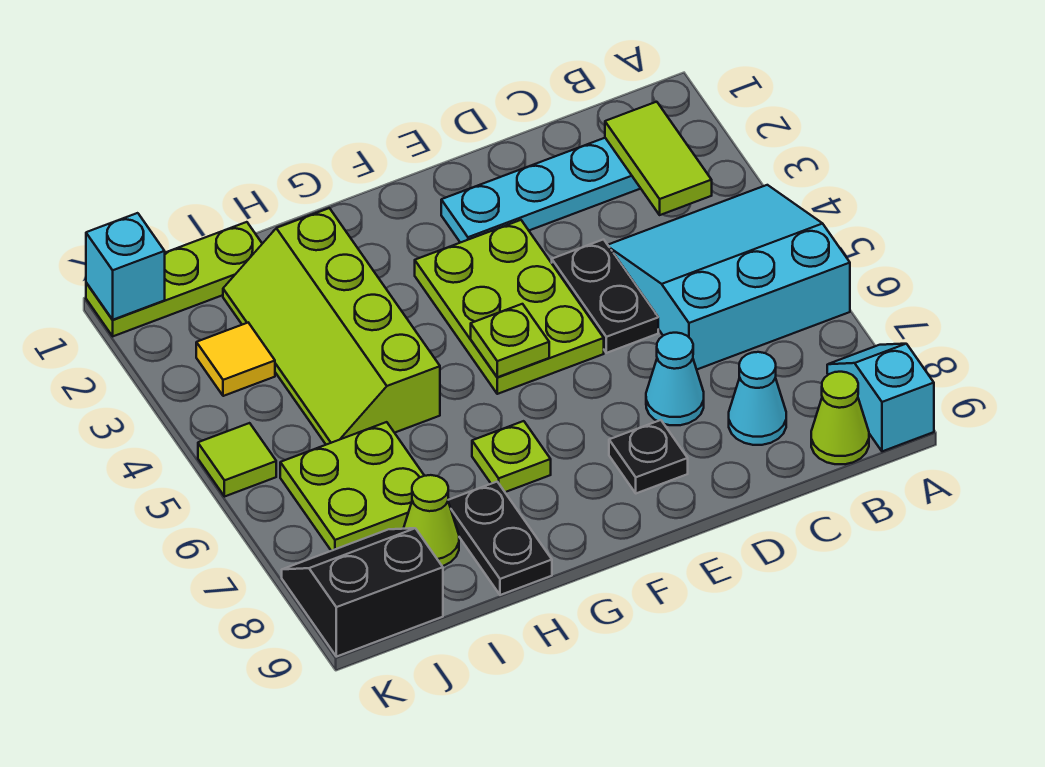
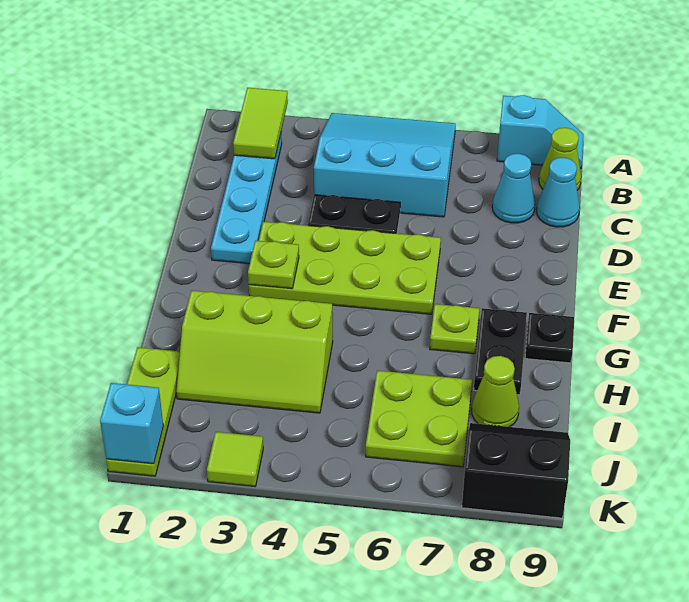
cyan 3x3 slope [608,185,850,369] -> cyan 3x3 slope turned to [314,113,456,217]
cyan 1x2 slope [827,344,934,451] -> cyan 1x2 slope turned to [497,95,584,168]
lime 1x2 tile [605,102,712,215] -> lime 1x2 tile turned to [233,88,288,159]
cyan 1x1 cone [646,333,704,425] -> cyan 1x1 cone moved to [537,157,580,227]
lime 2x3 plate [415,220,604,394] -> lime 2x4 plate [249,222,441,314]
black 1x1 plate [609,420,688,493] -> black 1x1 plate moved to [525,313,574,363]
lime 1x1 plate [471,304,549,377] -> lime 1x1 plate moved to [248,241,299,289]
lime 2x4 slope [223,208,440,445] -> lime 2x3 slope [176,290,333,413]
black 1x2 plate [448,482,552,595] -> black 1x2 plate turned to [474,308,527,395]
yellow 1x1 tile [196,323,275,396] -> none
black 2x2 slope [282,528,443,657] -> black 2x2 slope turned to [462,423,570,518]
lime 1x1 tile [198,423,276,497] -> lime 1x1 tile moved to [207,432,263,486]

